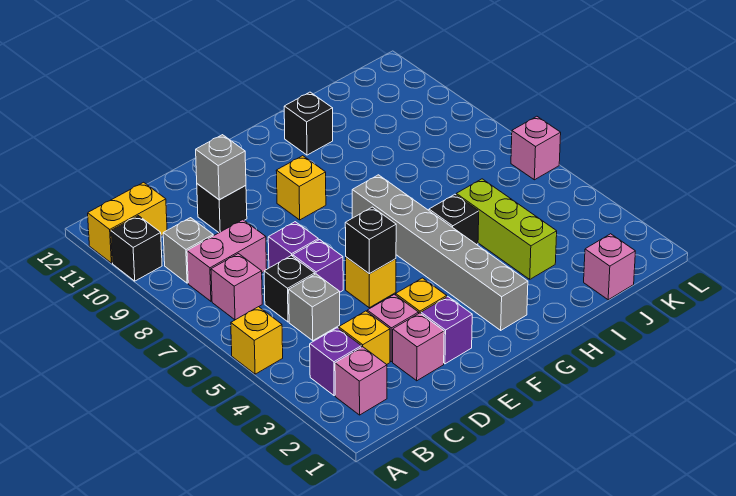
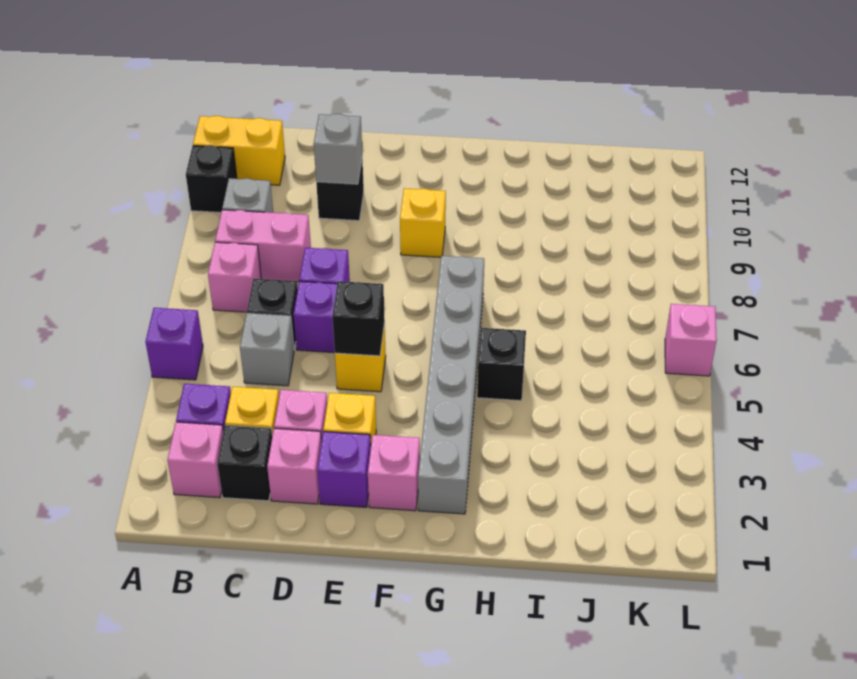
yellow 1x1 brick [231,307,283,374] -> purple 1x1 brick [145,308,203,380]
black 1x1 brick [284,92,333,155] -> black 1x1 brick moved to [217,425,272,501]
lime 1x3 brick [456,179,557,279] -> none
pink 1x1 brick [584,234,635,300] -> pink 1x1 brick moved to [368,435,420,511]

